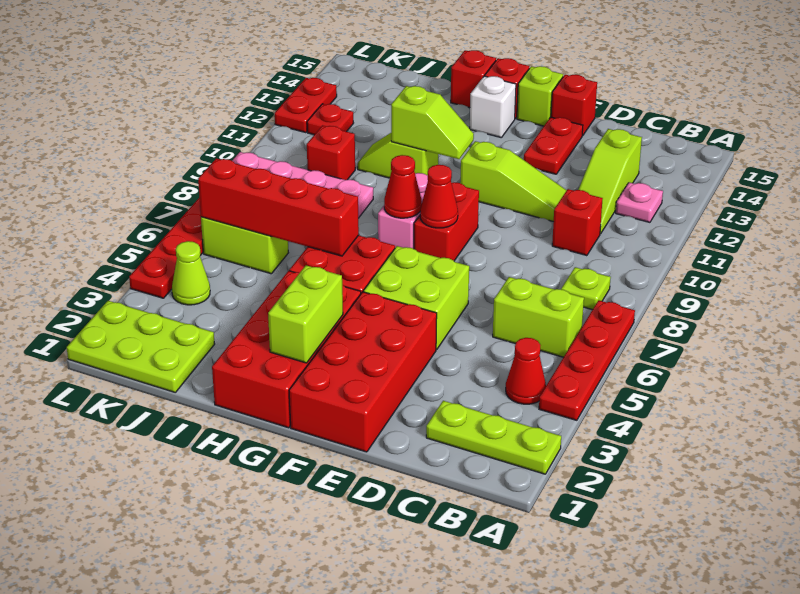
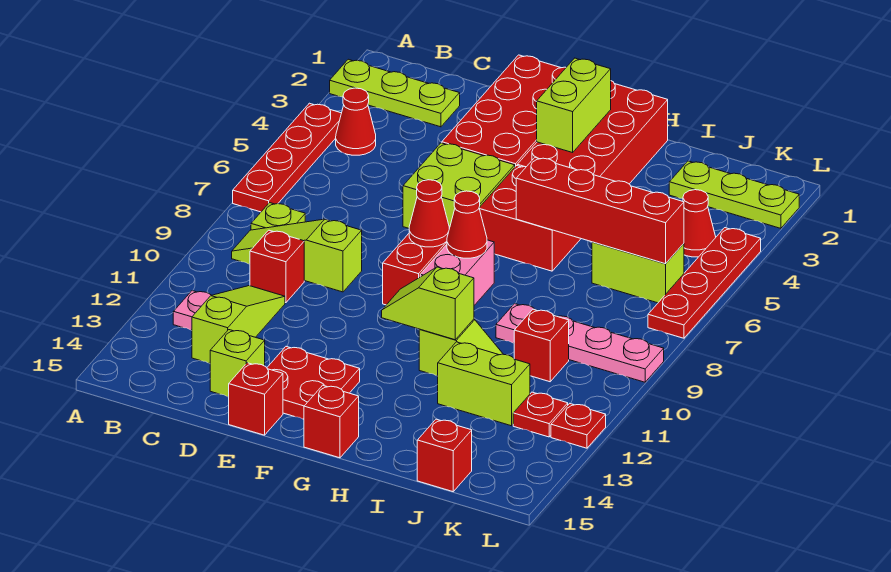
lime 1x2 brick [493,277,584,357] -> lime 1x2 brick moved to [438,342,530,426]
lime 1x3 slope [460,141,567,222] -> lime 1x3 slope moved to [232,219,362,292]
red 1x2 plate [524,117,583,174] -> red 2x2 plate [267,346,360,419]
lime 1x1 brick [517,66,563,126] -> lime 1x1 brick moved to [210,330,265,397]
white 1x1 brick [470,76,516,138] -> none
red 1x1 brick [451,50,496,108] -> red 1x1 brick moved to [417,419,472,492]
lime 2x3 plate [67,301,215,393] -> lime 1x3 plate [669,161,799,228]
lime 1x1 cone [172,241,210,305] -> red 1x1 cone [683,190,716,257]
red 1x2 plate [275,78,337,133] -> red 1x1 plate [551,403,606,448]

